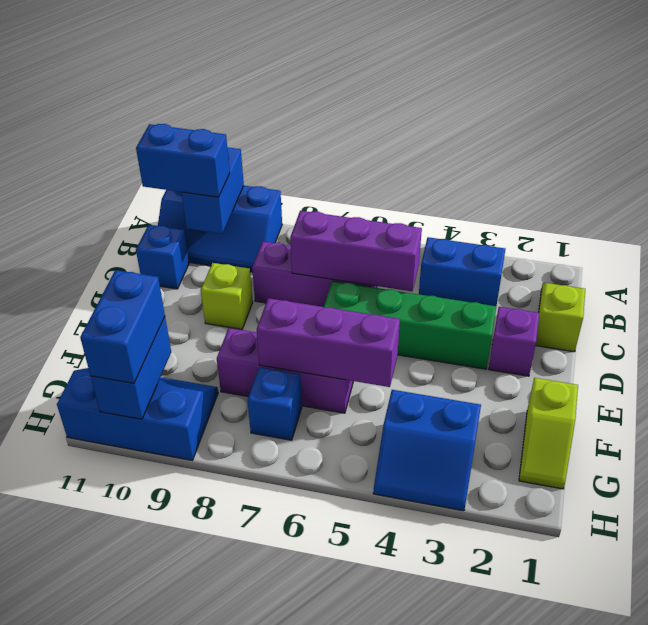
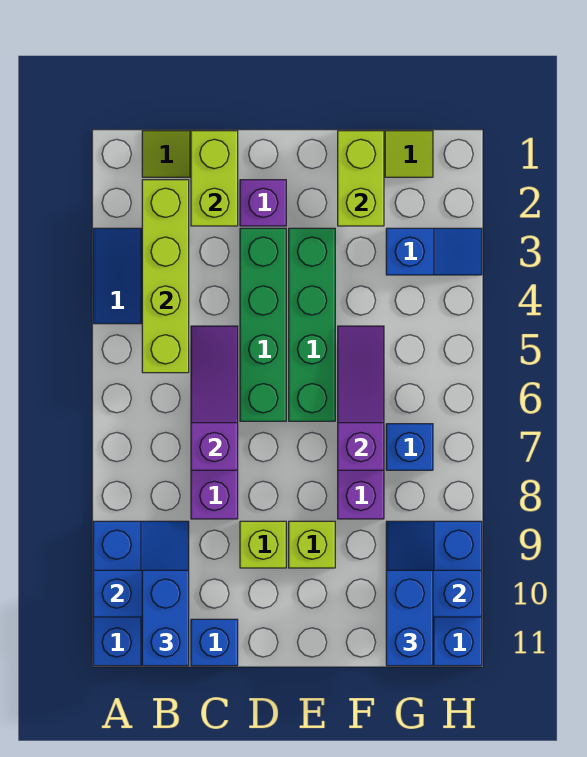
none -> lime 1x4 brick [142,180,189,373]
none -> lime 1x2 brick [191,131,238,226]
purple 1x3 brick [290,211,422,291] -> purple 1x3 slope [191,326,238,470]
none -> green 1x4 brick [289,228,335,421]
none -> lime 1x1 brick [289,521,335,568]
none -> lime 1x2 brick [338,131,384,226]
purple 1x3 brick [257,298,400,387] -> purple 1x3 slope [338,326,384,470]
blue 2x2 slope [373,390,481,511] -> blue 1x2 slope [386,228,482,275]
blue 1x2 brick [80,270,165,383] -> blue 1x2 brick turned to [386,570,433,666]

